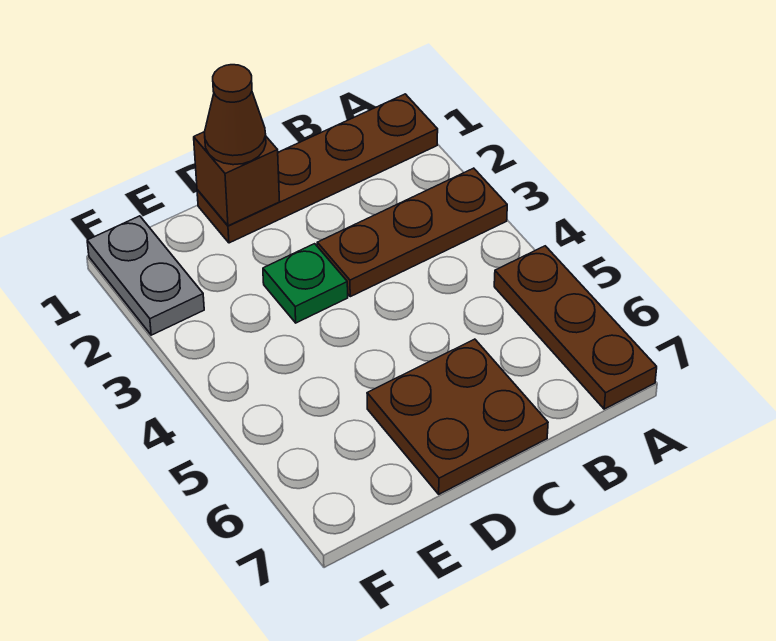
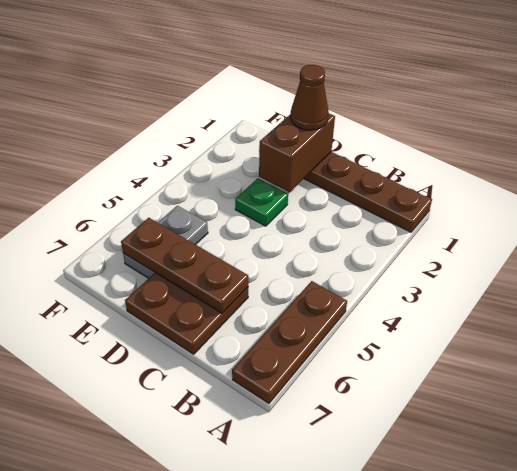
brown 1x3 plate [317,168,507,297] -> brown 1x3 plate moved to [121,218,248,313]
brown 1x1 brick [194,132,280,226] -> brown 1x2 brick [259,113,335,192]
grey 1x2 plate [87,216,204,335] -> grey 1x2 plate moved to [123,206,208,278]

